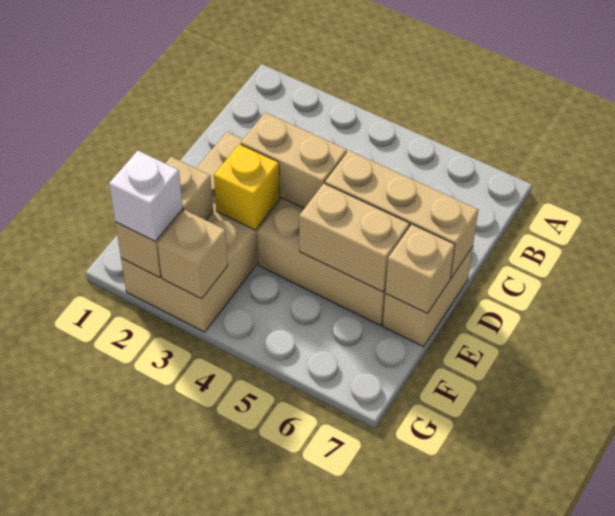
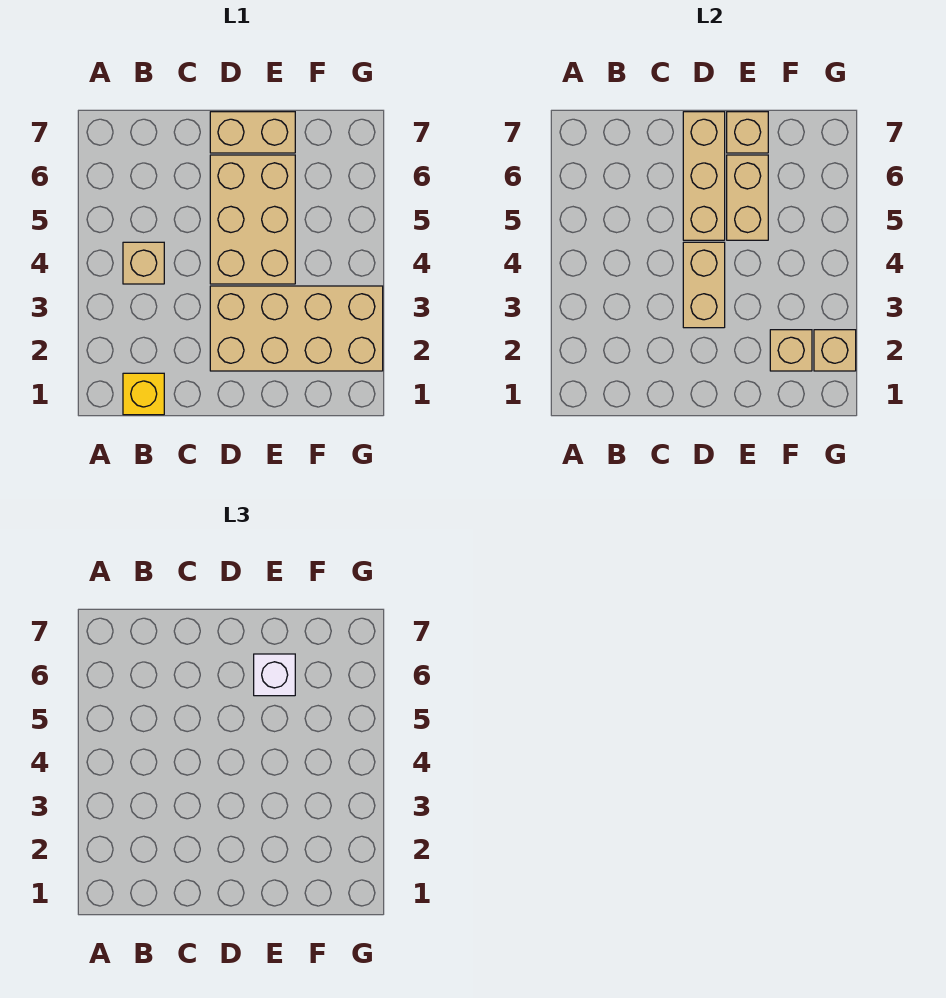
yellow 1x1 brick [214,144,280,230] -> yellow 1x1 brick moved to [123,373,164,415]
white 1x1 brick [109,151,183,241] -> white 1x1 brick moved to [254,654,295,696]
tan 1x1 brick [158,210,228,299] -> tan 1x1 brick moved to [123,242,164,284]

